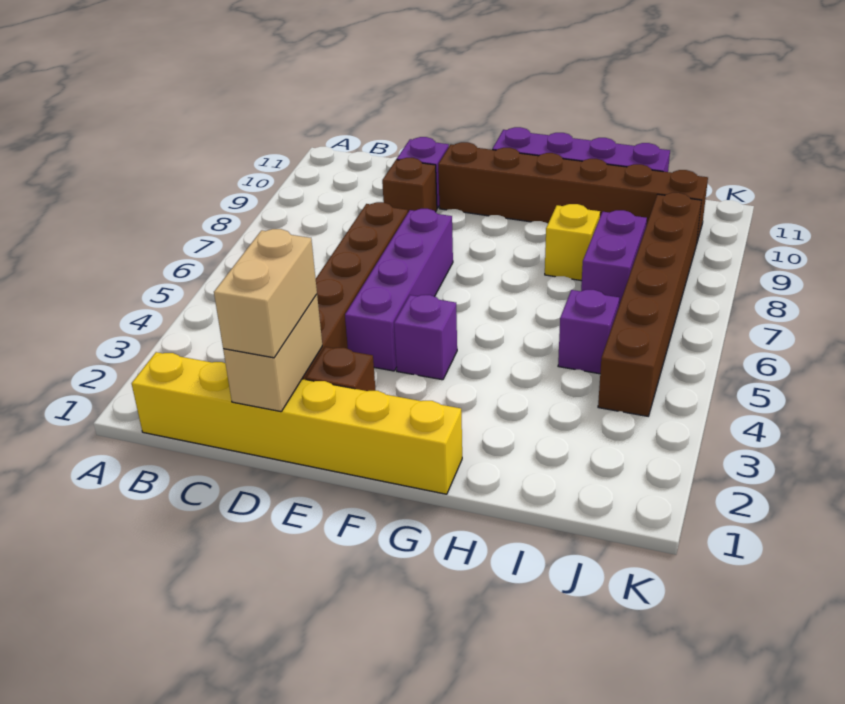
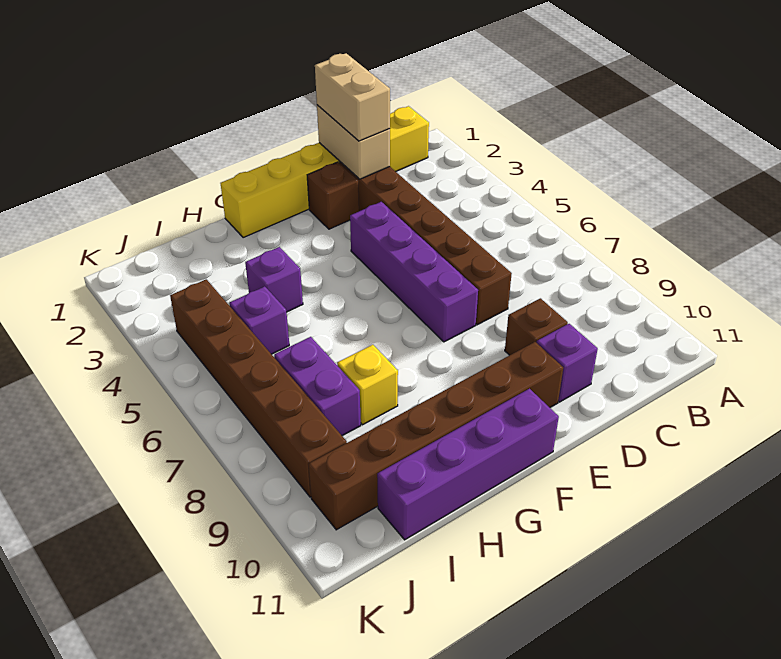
purple 1x1 brick [394,295,457,380] -> purple 1x1 brick moved to [245,247,303,312]

